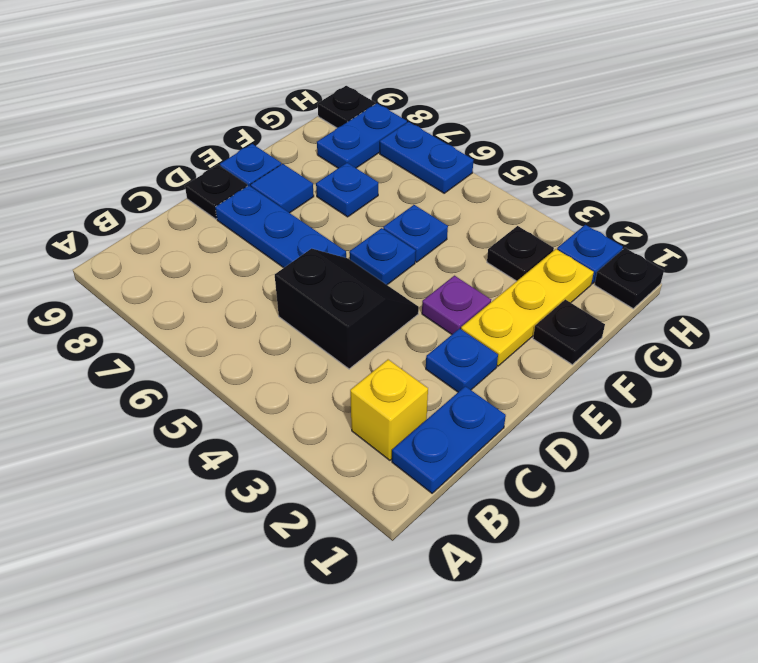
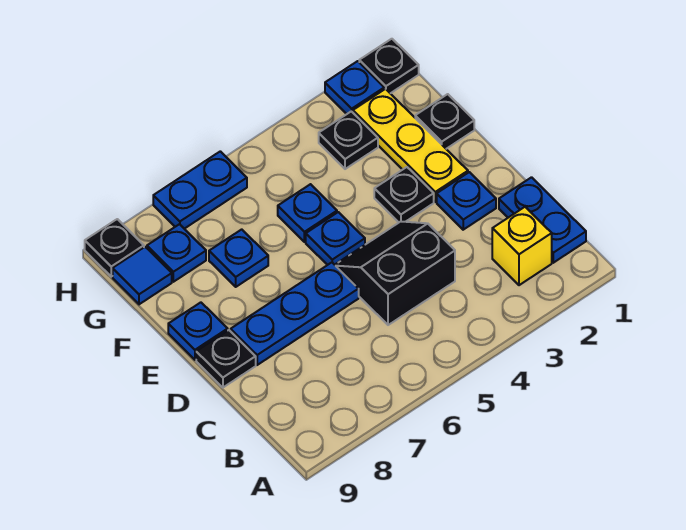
purple 1x1 plate [422,276,491,334] -> black 1x1 plate [374,167,434,222]
blue 1x1 tile [251,164,314,213] -> blue 1x1 tile moved to [113,247,172,304]
blue 1x2 plate [317,103,407,168] -> blue 1x1 plate [147,224,206,282]

